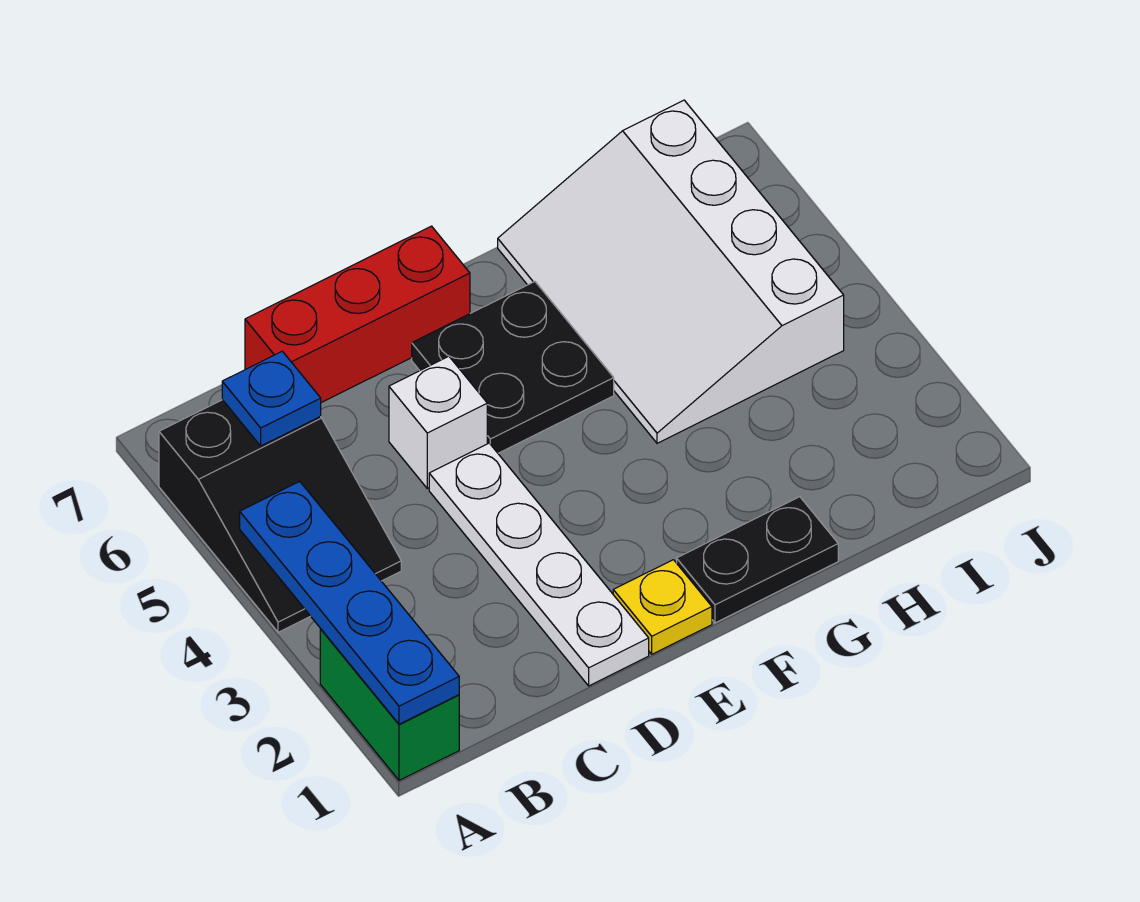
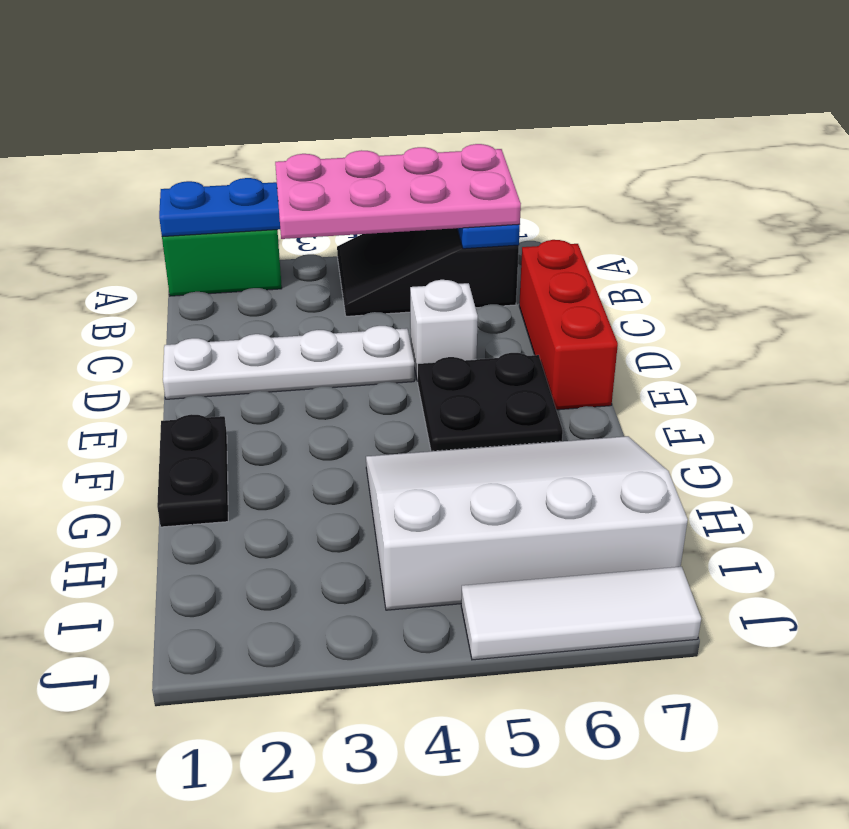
none -> pink 2x4 plate [275,144,521,239]
yellow 1x1 plate [613,560,712,654] -> none
none -> white 1x3 tile [461,567,701,660]

